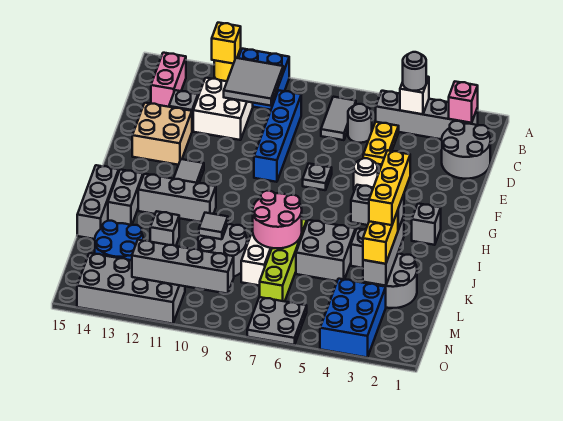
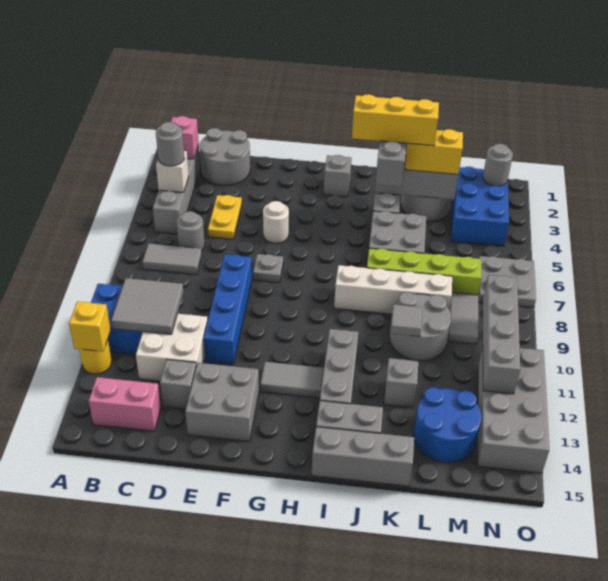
yellow 1x2 plate [363,122,399,165] -> yellow 1x2 plate turned to [208,195,242,239]
blue 1x4 brick [254,90,301,182] -> blue 1x4 brick turned to [204,254,252,365]
tan 2x2 brick [132,103,192,165] -> grey 2x2 brick [185,363,259,441]
pink 2x2 round brick [253,191,302,248] -> none
blue 2x3 brick [320,279,386,358] -> blue 2x3 brick turned to [451,167,509,246]
none -> grey 1x2 tile [448,293,478,344]
none -> grey 1x1 round brick [483,144,513,186]

